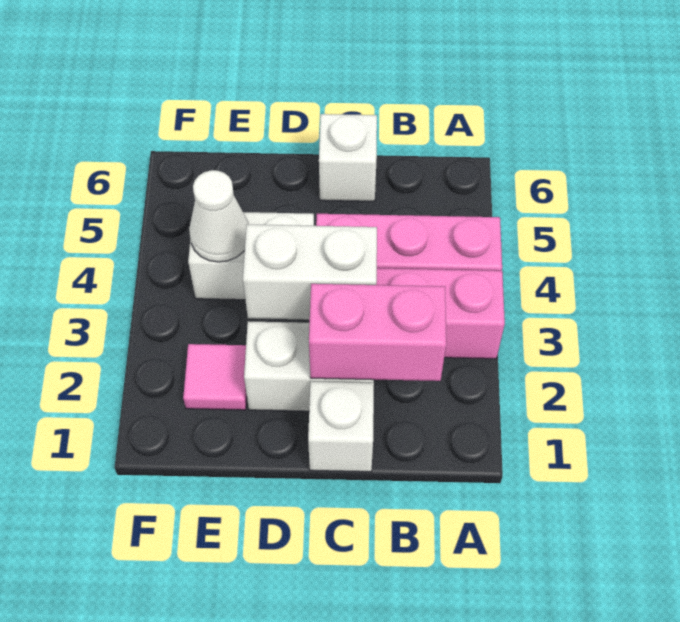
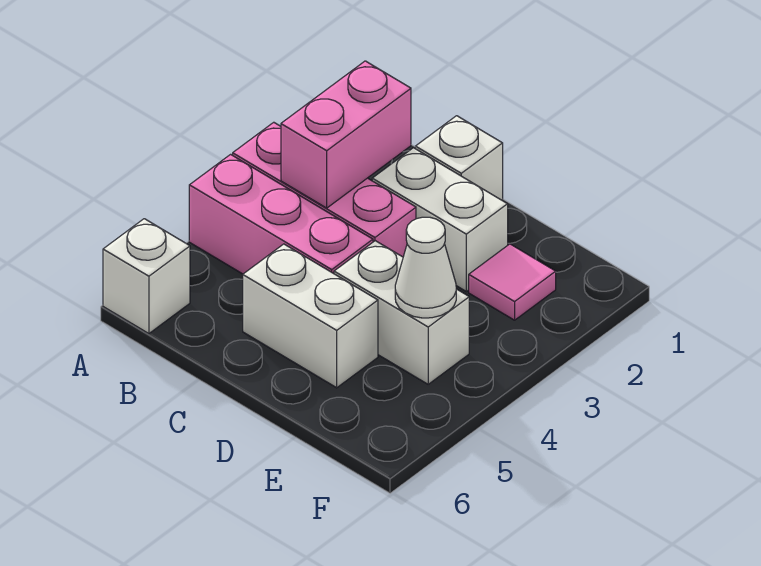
pink 1x2 brick [309,284,446,381] -> pink 1x2 brick turned to [281,61,411,208]
white 1x2 brick [243,224,377,320] -> white 1x2 brick moved to [243,244,378,388]
white 1x1 brick [319,114,377,201] -> white 1x1 brick moved to [103,219,190,334]

